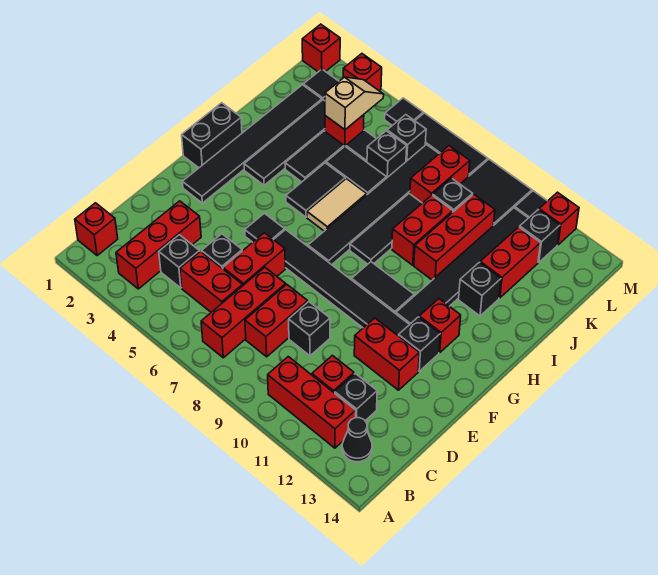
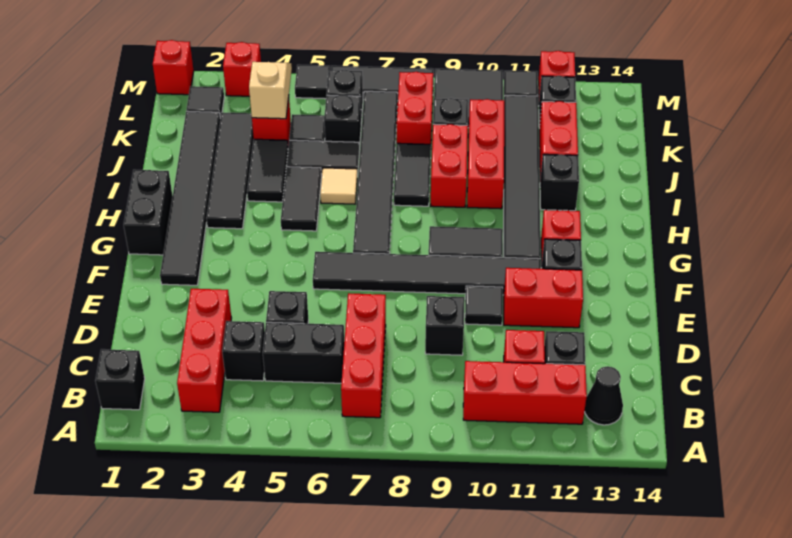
red 1x1 brick [75,203,118,256] -> black 1x1 brick [95,349,145,410]
red 1x2 brick [180,252,243,312] -> black 1x2 brick [263,322,344,383]
red 1x2 brick [245,284,308,357] -> none
red 1x2 brick [223,233,285,285] -> none
black 1x1 tile [245,213,285,242] -> black 1x1 tile moved to [465,286,503,325]
tan 1x2 tile [307,179,367,231] -> tan 1x1 tile [320,168,357,204]
black 1x3 tile [350,194,422,264] -> black 1x2 tile [394,143,431,206]

